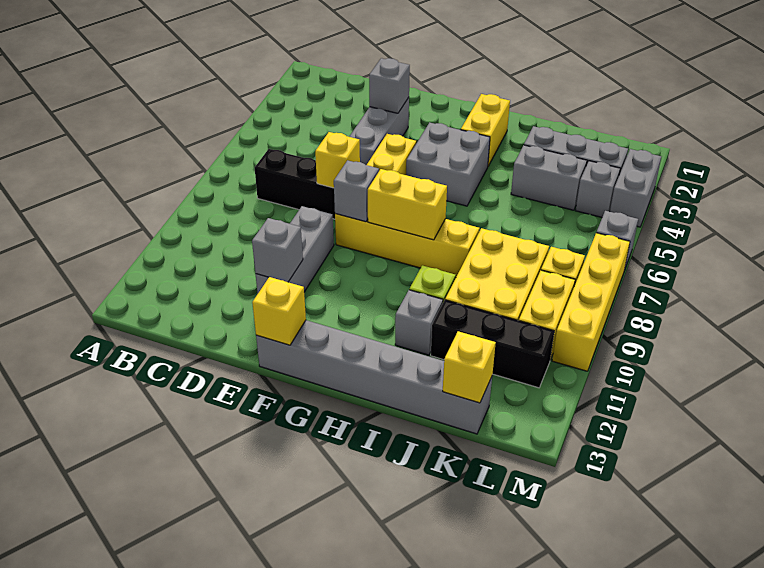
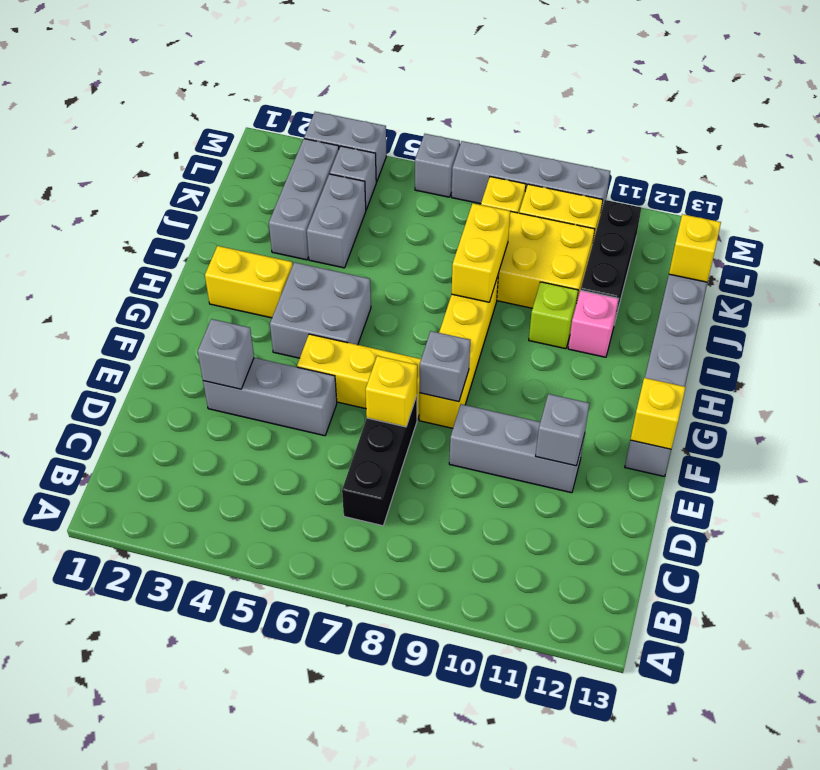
yellow 1x2 brick [368,169,447,240] -> yellow 1x2 brick moved to [452,203,510,302]
grey 1x1 brick [395,290,443,355] -> pink 1x1 brick [568,290,619,357]
yellow 1x4 brick [552,233,630,371] -> grey 1x4 brick [452,141,610,211]

